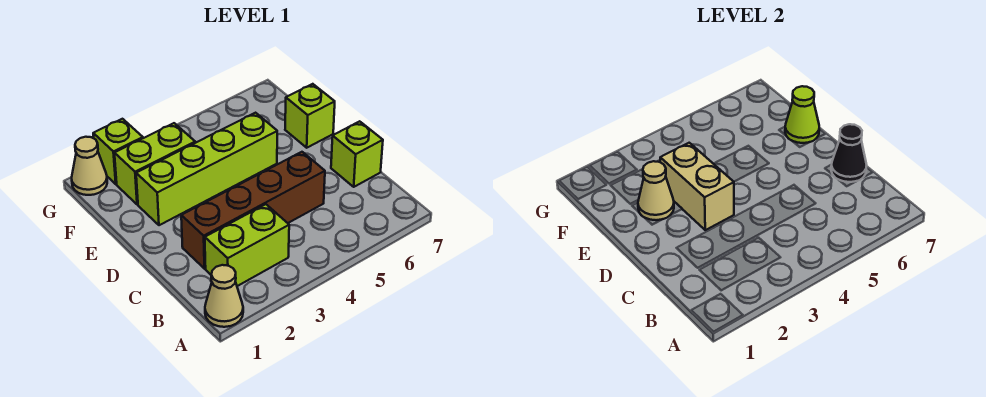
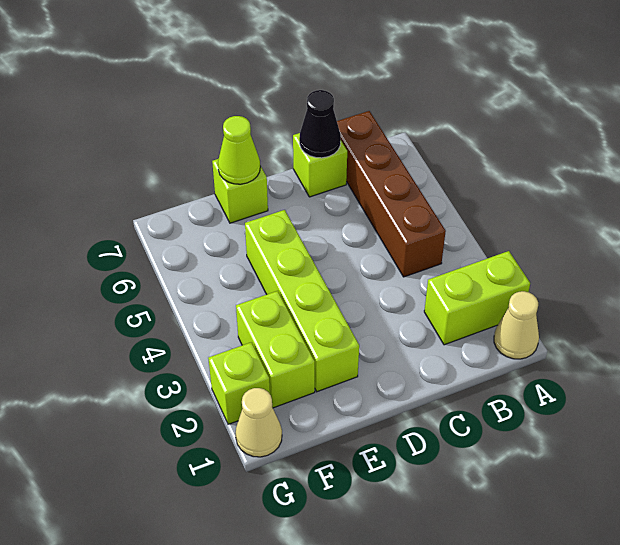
lime 1x2 brick [205,204,289,286] -> lime 1x2 brick turned to [424,251,530,345]
brown 1x4 brick [181,152,325,269] -> brown 1x4 brick moved to [337,111,446,277]
tan 1x2 brick [660,143,734,230] -> none
tan 1x1 cone [638,161,674,220] -> none

